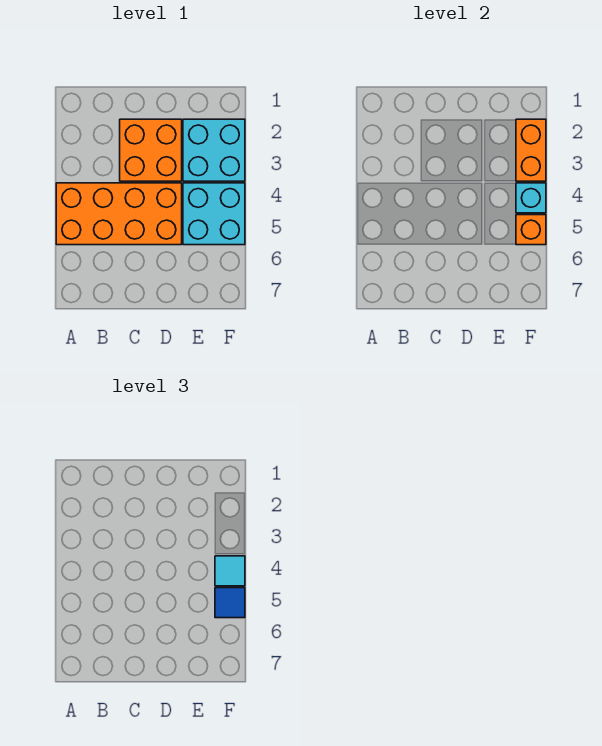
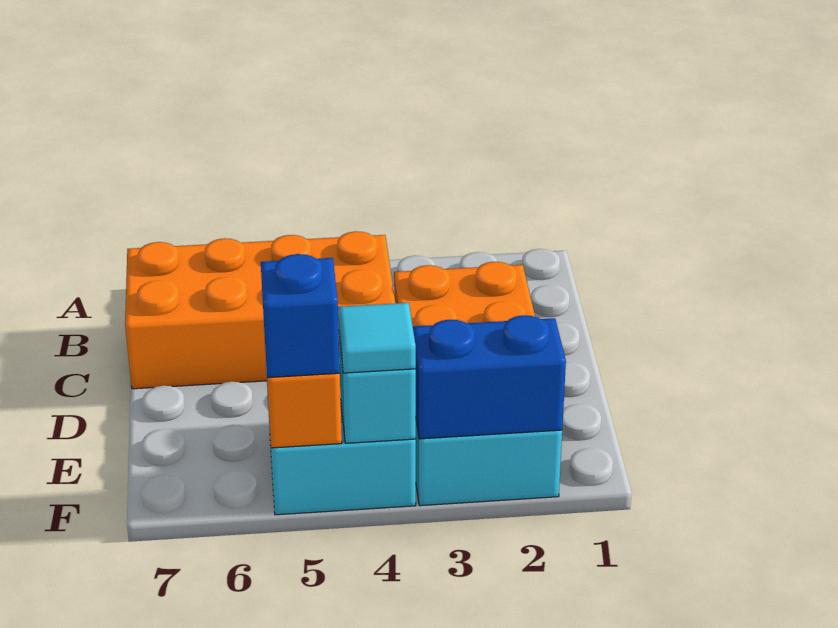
orange 2x4 brick [56,183,182,245] -> orange 2x4 brick turned to [125,231,395,389]
orange 1x2 brick [516,119,546,181] -> blue 1x2 brick [413,315,566,439]
blue 1x1 tile [215,588,245,618] -> blue 1x1 brick [261,254,340,378]

